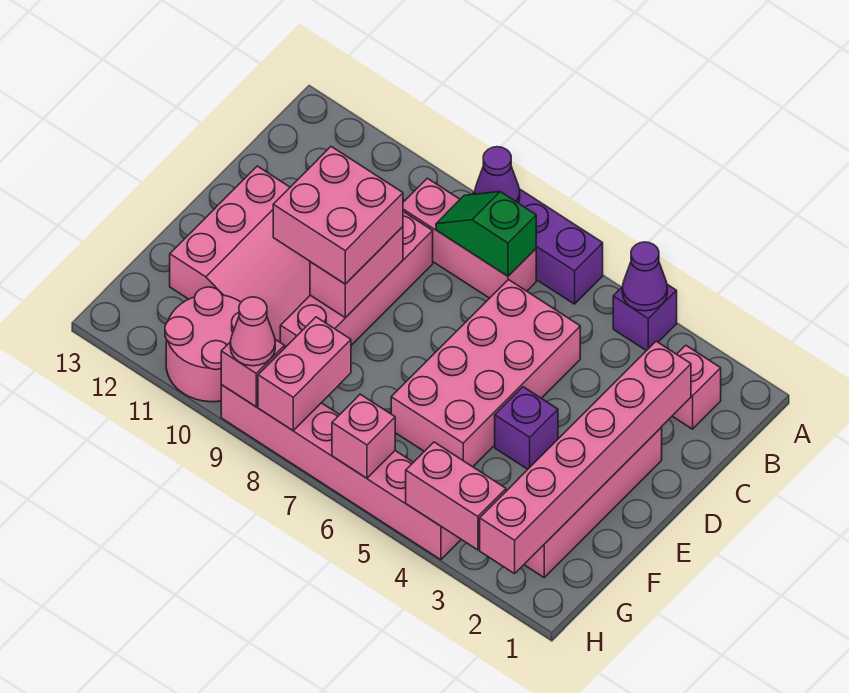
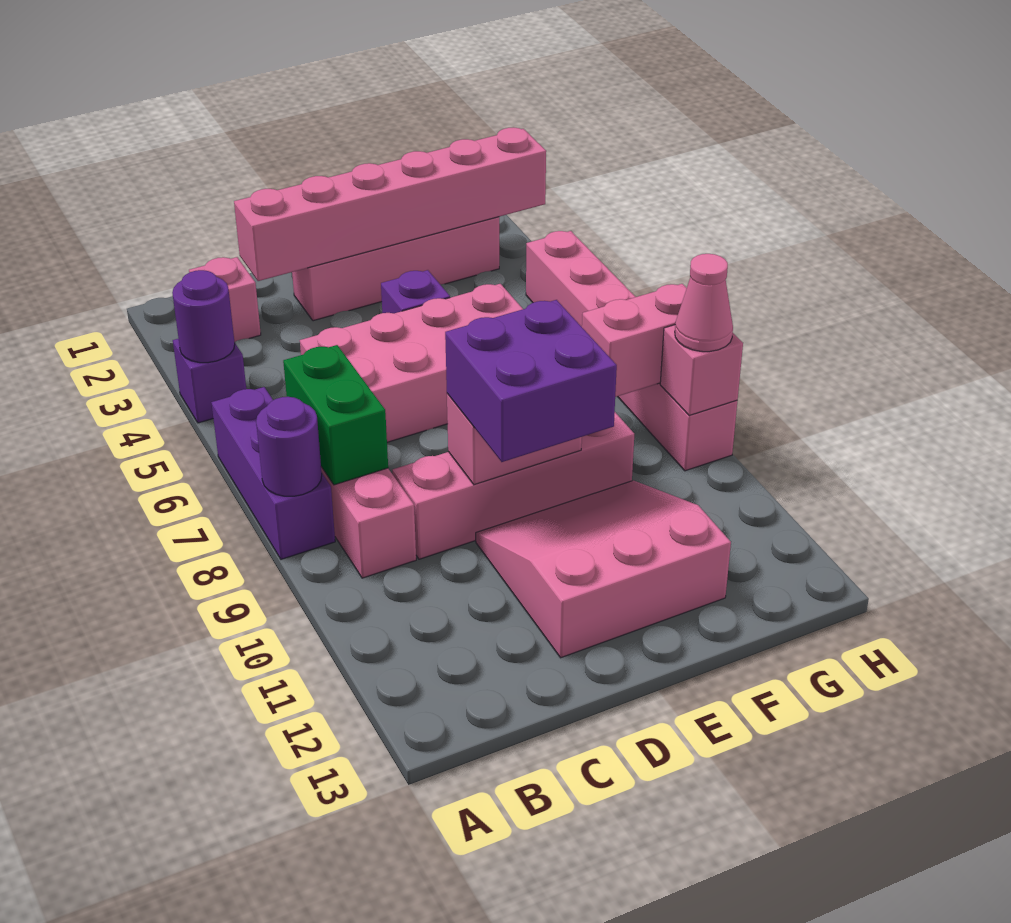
purple 1x1 cone [622,242,667,311] -> purple 1x1 round brick [172,270,235,363]
purple 1x1 cone [475,147,520,203] -> purple 1x1 round brick [256,397,322,496]
green 1x2 slope [436,192,536,276] -> green 1x2 brick [283,345,388,485]
pink 2x2 brick [273,147,403,284] -> purple 2x2 brick [445,300,617,462]
pink 2x2 round brick [165,287,241,402] -> none
pink 1x2 brick [406,442,506,550] -> none
pink 1x1 brick [332,394,395,478] -> none

